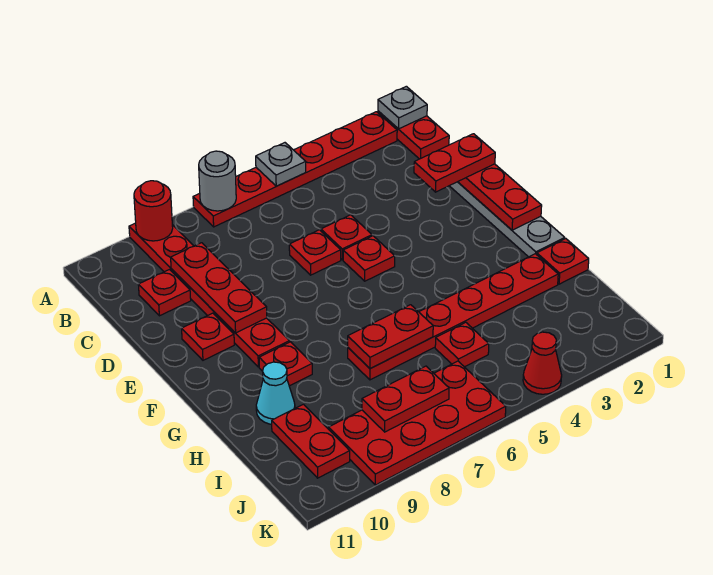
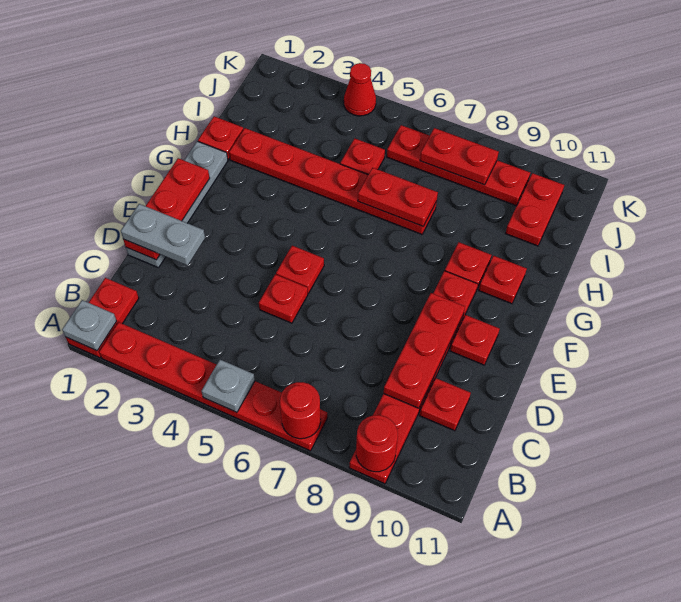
grey 1x1 round brick [199,151,236,211] -> red 1x1 round brick [280,382,321,439]
red 1x2 plate [414,134,495,192] -> grey 1x2 plate [121,204,205,266]
red 1x1 plate [289,230,341,275] -> red 1x1 plate moved to [479,256,527,304]
cyan 1x1 cone [256,362,295,424] -> none
red 2x4 plate [329,361,506,485] -> red 1x4 plate [387,125,530,206]

